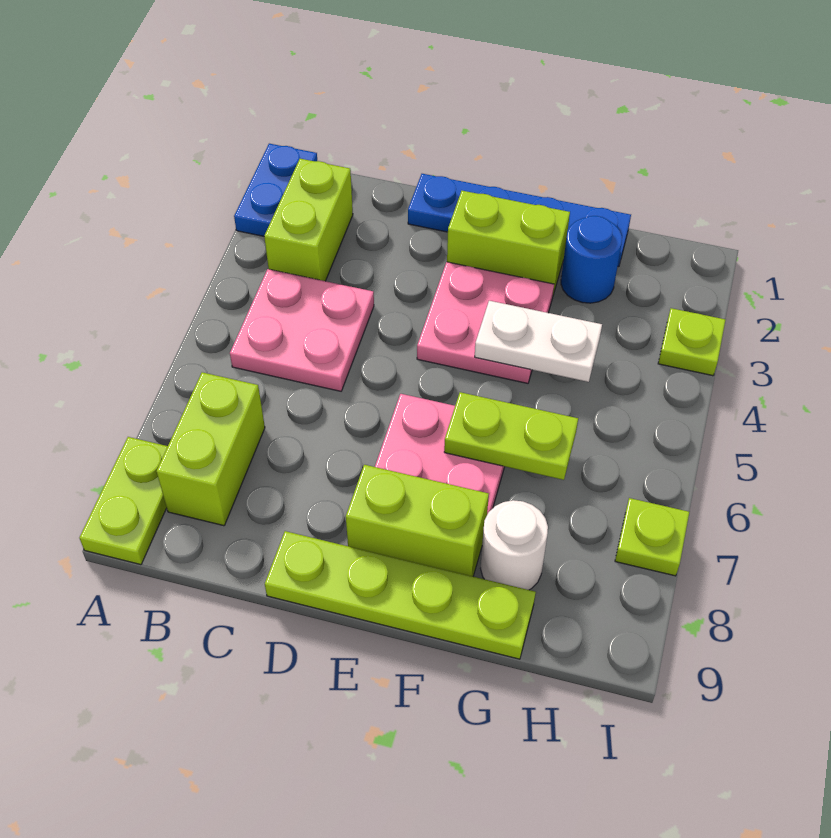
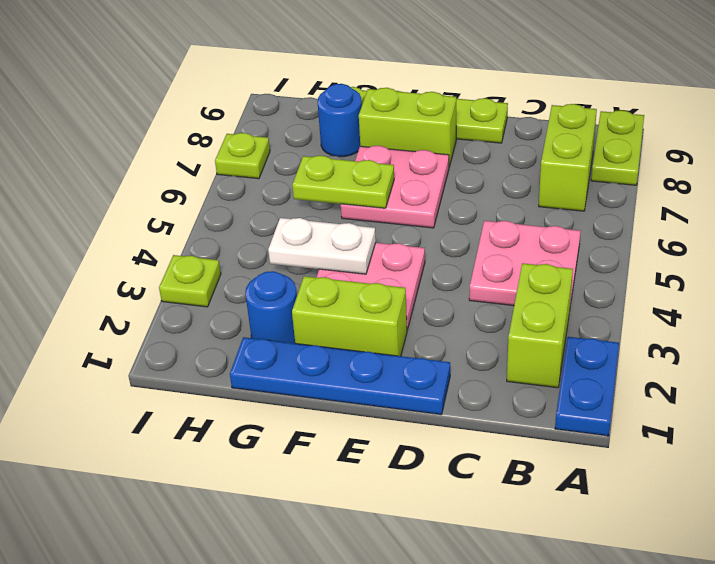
white 1x1 round brick [481,500,548,590] -> blue 1x1 round brick [318,84,362,157]

